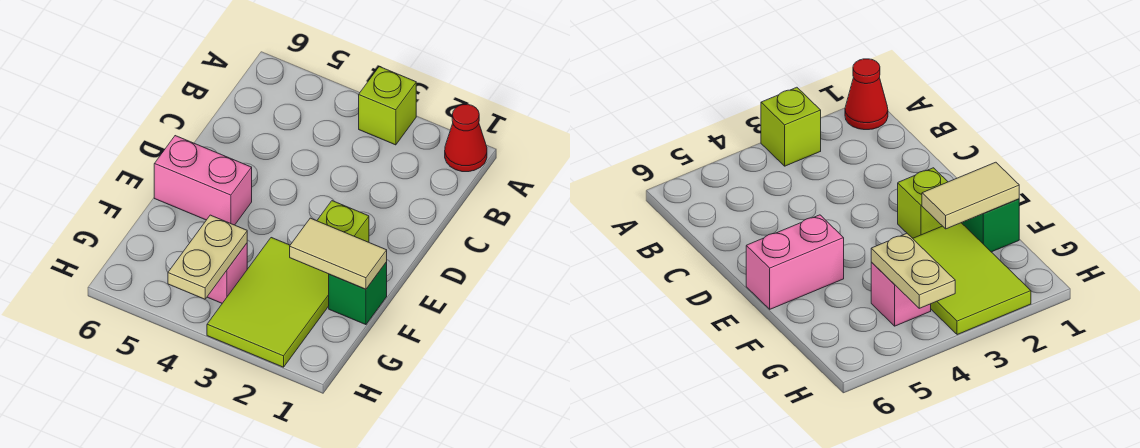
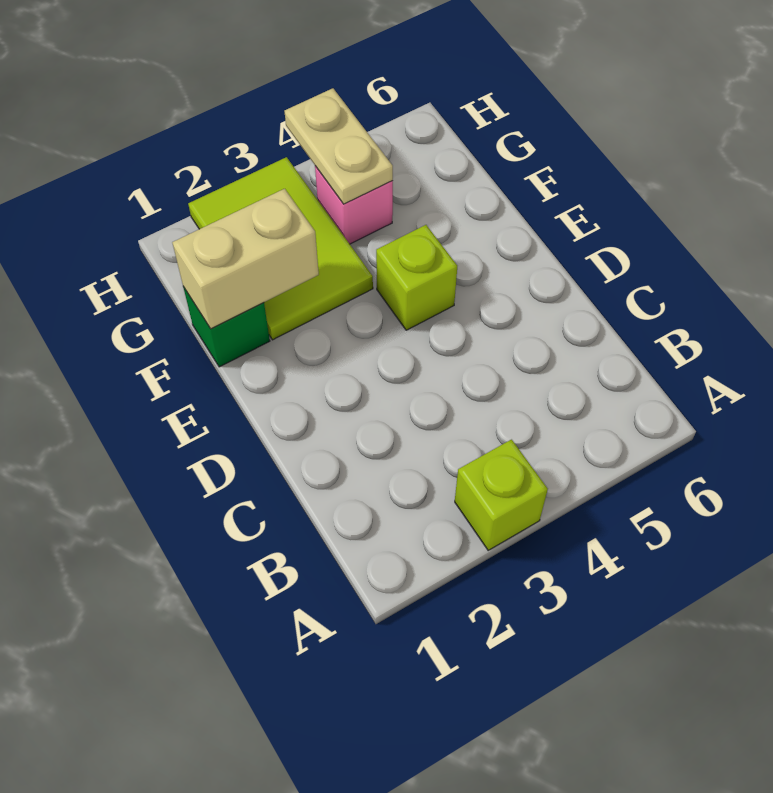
red 1x1 cone [445,104,487,172] -> none
lime 1x1 brick [317,201,369,242] -> lime 1x1 brick moved to [376,225,457,330]
pink 1x2 brick [154,136,252,225] -> none
tan 1x2 tile [290,218,387,289] -> tan 1x2 brick [172,189,319,329]

